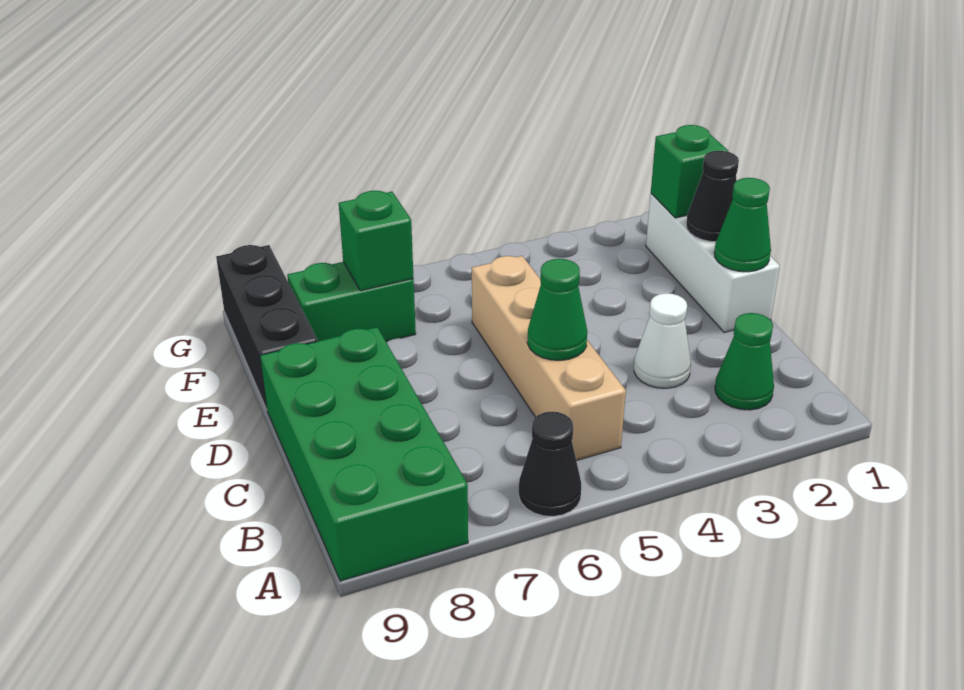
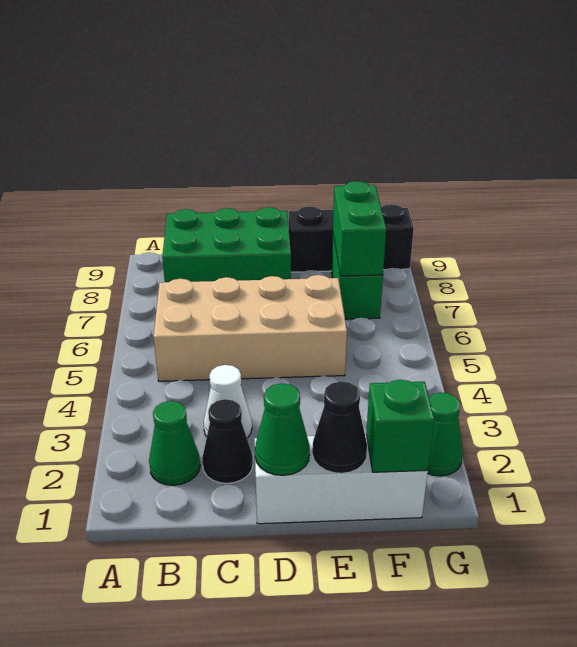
black 1x1 cone [519,412,581,517] -> black 1x1 cone moved to [202,399,253,483]
green 2x4 brick [260,327,468,581] -> green 2x3 brick [162,207,291,282]
tan 1x4 brick [472,256,626,461] -> tan 2x4 brick [154,275,347,381]
green 1x1 cone [527,259,587,360] -> green 1x1 cone moved to [428,392,463,476]
green 1x1 brick [339,191,414,291] -> green 1x2 brick [333,181,386,276]

